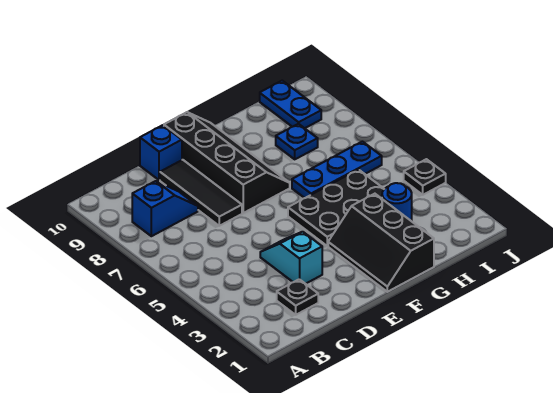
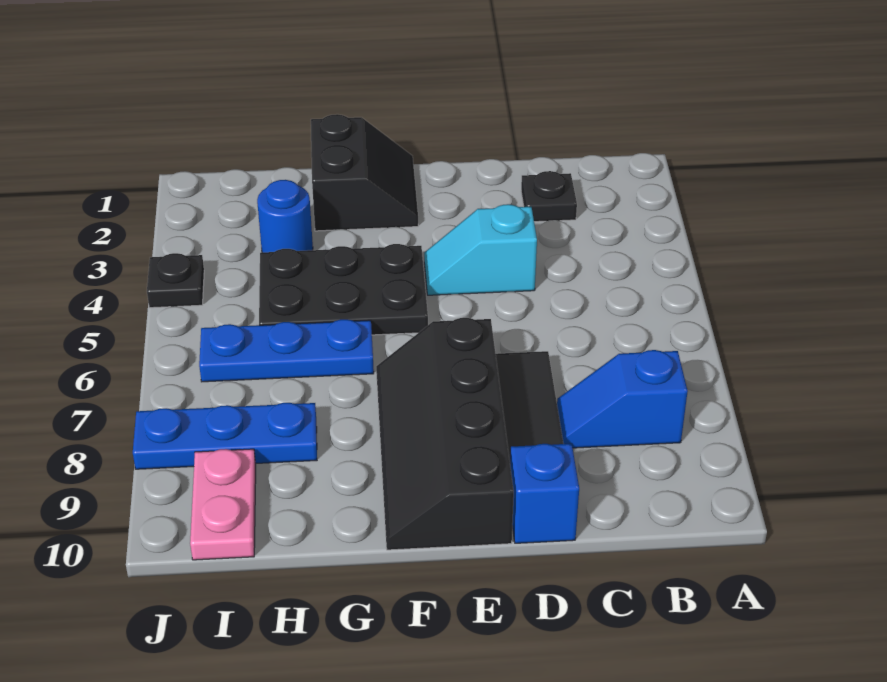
cyan 1x2 slope [260,232,322,284] -> cyan 1x2 slope turned to [424,204,537,295]
black 2x3 slope [328,194,434,292] -> black 2x2 slope [311,114,418,231]
blue 1x1 plate [276,124,318,159] -> blue 1x3 plate [133,403,317,469]
blue 1x2 plate [260,81,321,128] -> pink 1x2 plate [190,449,256,560]

